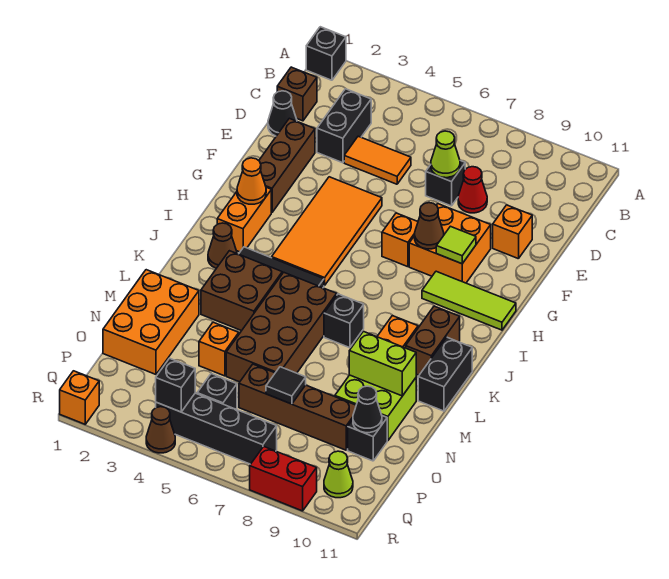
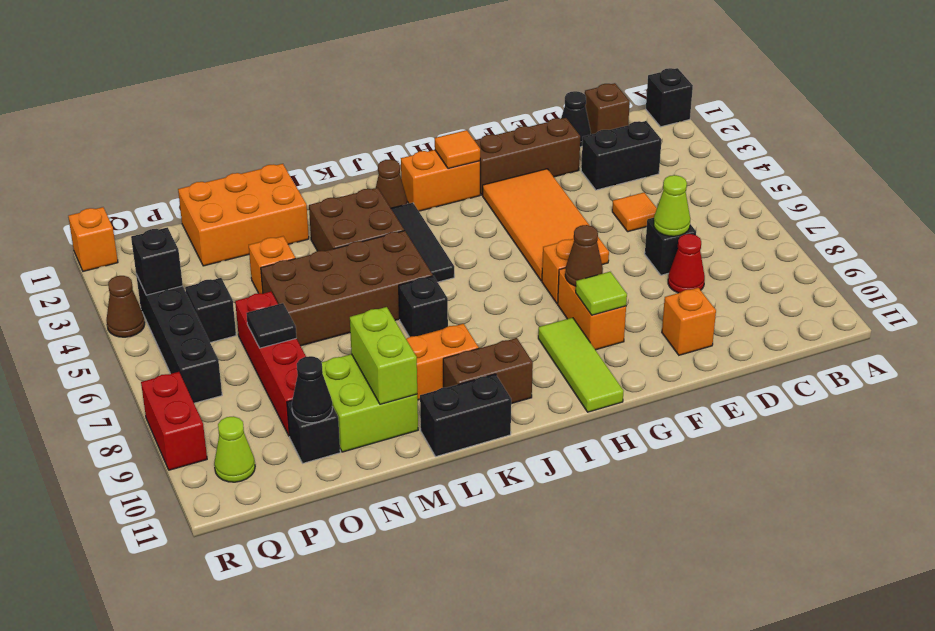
orange 1x2 tile [344,136,411,184] -> orange 1x1 tile [612,193,657,232]
orange 2x4 tile [272,177,382,286] -> orange 2x4 tile turned to [483,169,609,281]
orange 2x2 brick [409,204,491,283] -> orange 1x2 brick [558,268,626,350]
orange 1x1 cone [237,158,266,204] -> orange 1x1 tile [435,130,480,169]
brown 1x4 brick [239,364,356,450] -> red 1x4 brick [235,292,306,436]

